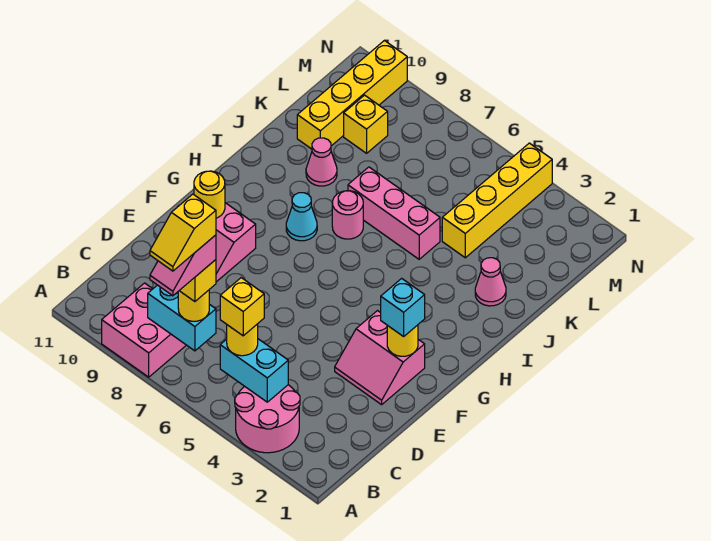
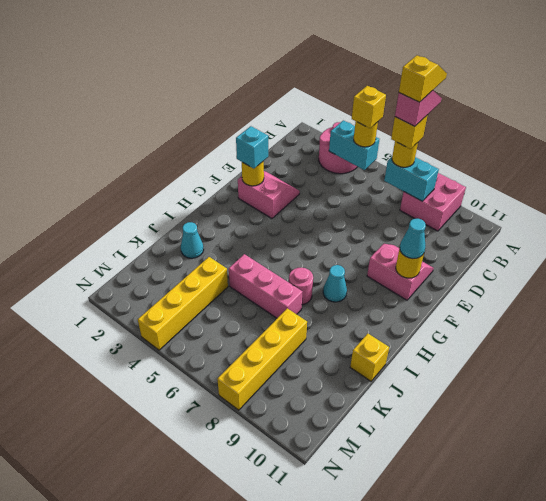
none -> cyan 1x1 cone [400,219,426,259]
pink 1x1 cone [475,258,506,306] -> cyan 1x1 cone [181,222,204,258]
pink 1x1 cone [306,138,337,186] -> none
yellow 1x4 brick [297,41,407,149] -> yellow 1x4 brick moved to [217,308,307,410]
yellow 1x1 brick [344,95,388,153] -> yellow 1x1 brick moved to [350,334,389,381]

